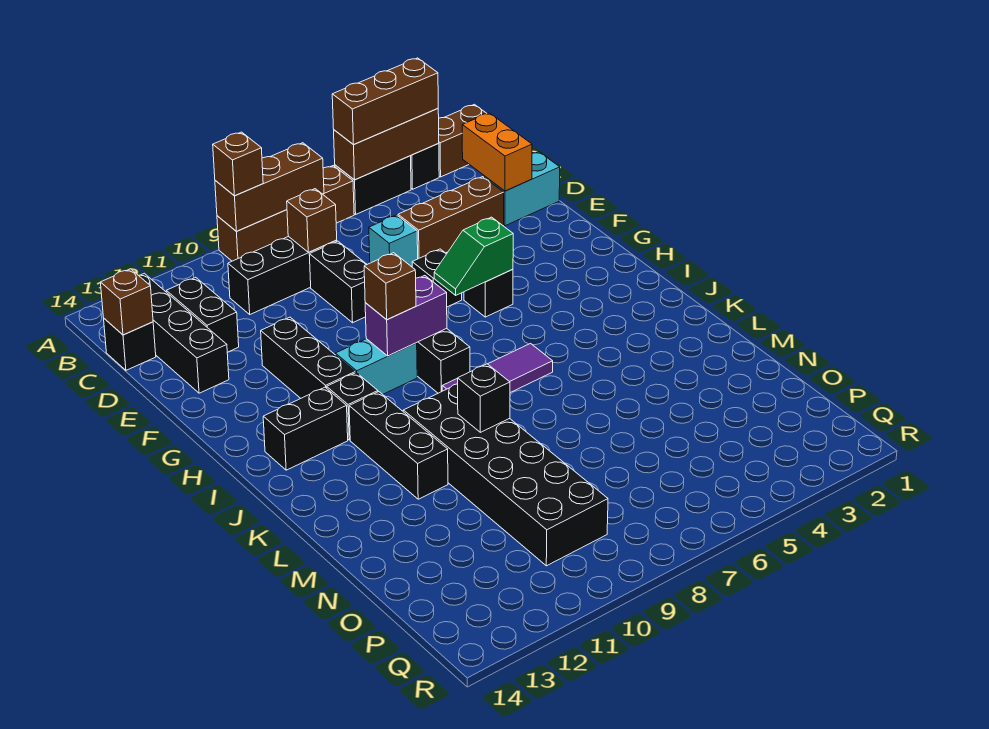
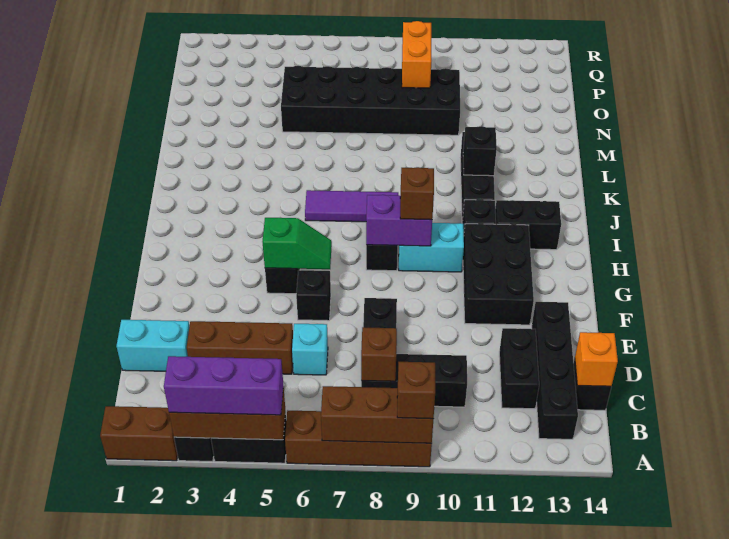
brown 1x3 brick [332,58,438,144] -> purple 1x3 brick [164,356,283,415]
orange 1x2 brick [462,113,532,191] -> orange 1x2 brick moved to [402,21,431,88]
brown 1x1 brick [100,269,153,335] -> orange 1x1 brick [575,332,618,386]
black 1x3 brick [261,317,355,398] -> black 2x3 brick [463,224,534,325]
black 2x6 brick [403,384,608,566] -> black 2x6 brick turned to [281,66,460,135]
black 1x1 brick [458,364,510,432] -> black 1x1 brick moved to [463,126,497,176]

